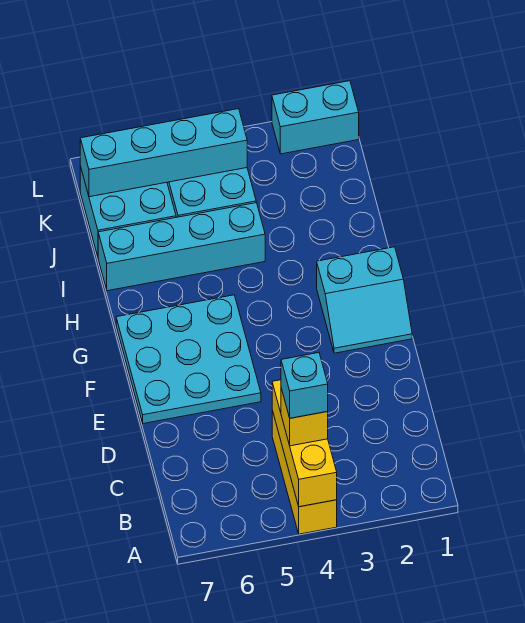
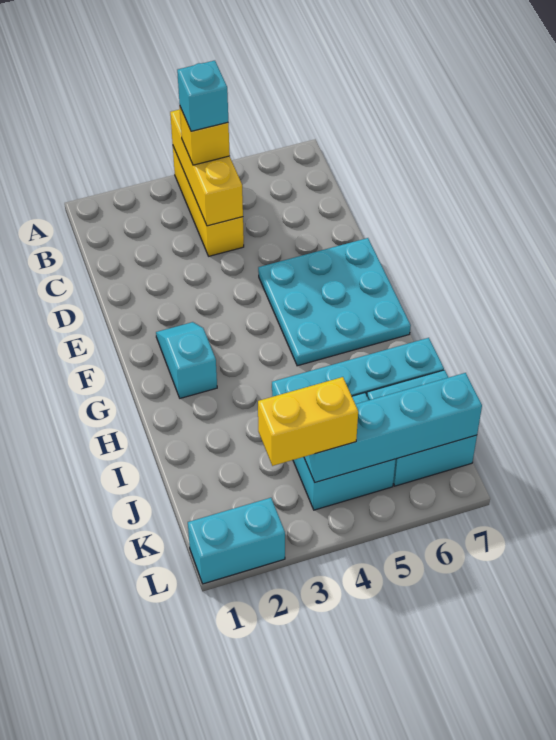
cyan 2x2 slope [317,247,412,353] -> cyan 1x2 slope [156,322,217,398]
none -> yellow 1x2 brick [258,377,358,466]

